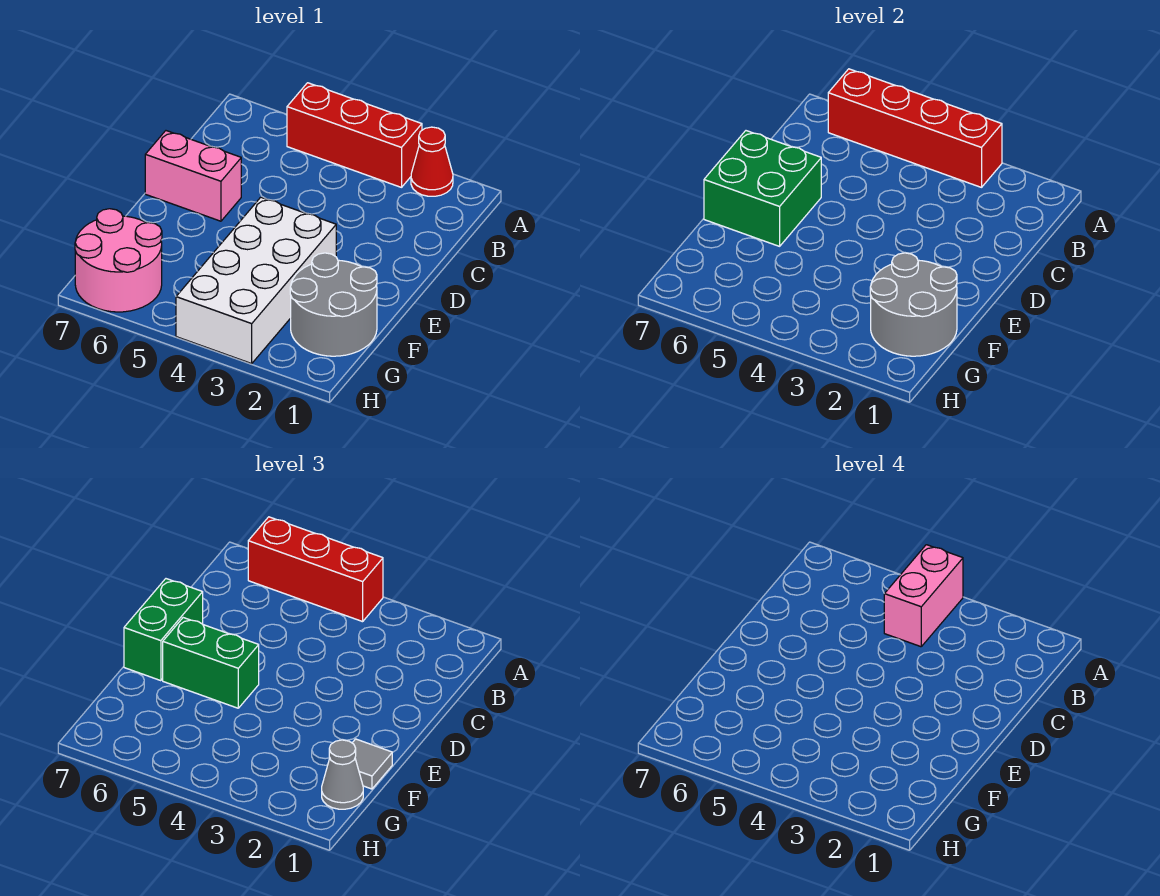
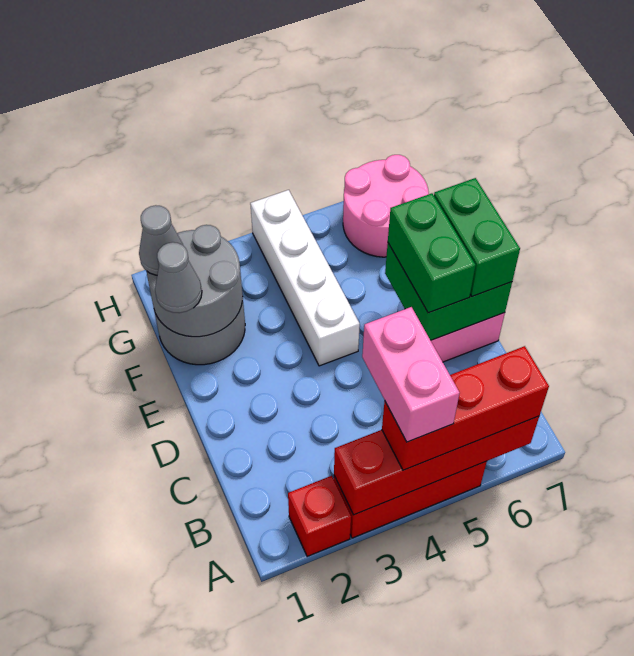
red 1x1 cone [411,127,453,196] -> red 1x1 brick [288,476,351,557]
white 2x4 brick [176,197,336,364] -> white 1x4 brick [250,190,360,366]
green 1x2 brick [163,618,259,708] -> green 1x2 brick turned to [388,193,476,313]
grey 1x1 tile [353,739,392,789] -> grey 1x1 cone [155,242,202,313]

